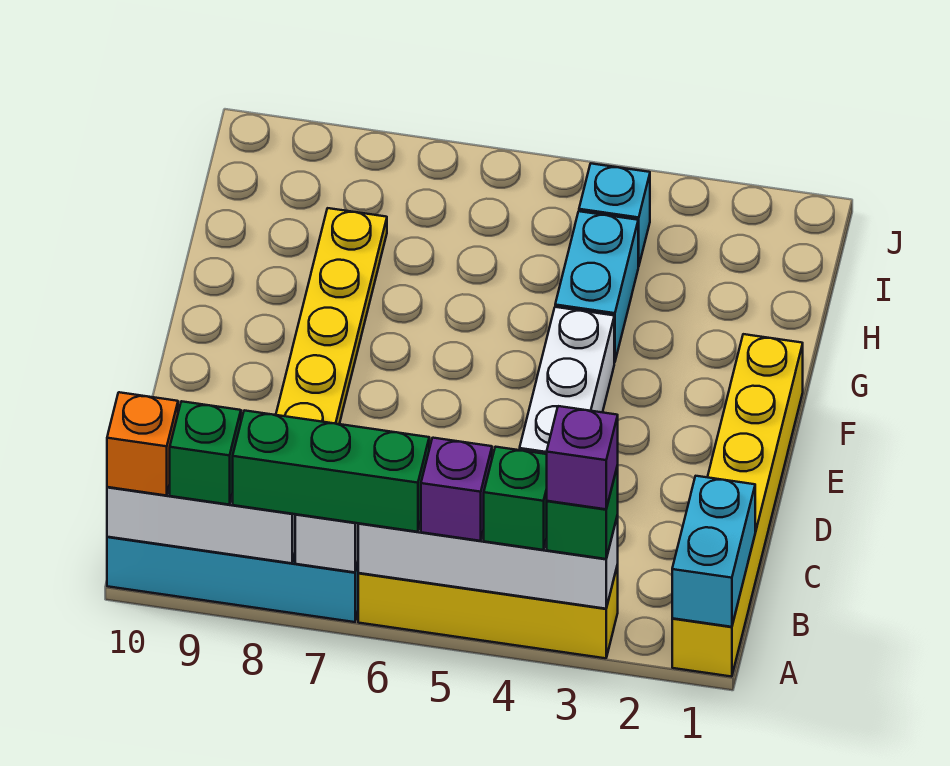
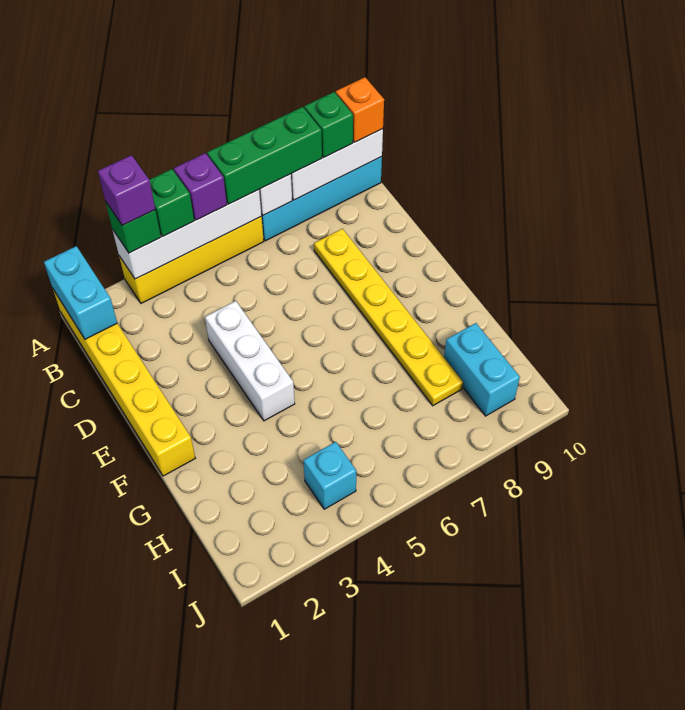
cyan 1x2 brick [555,211,639,362] -> cyan 1x2 brick moved to [444,323,520,416]

